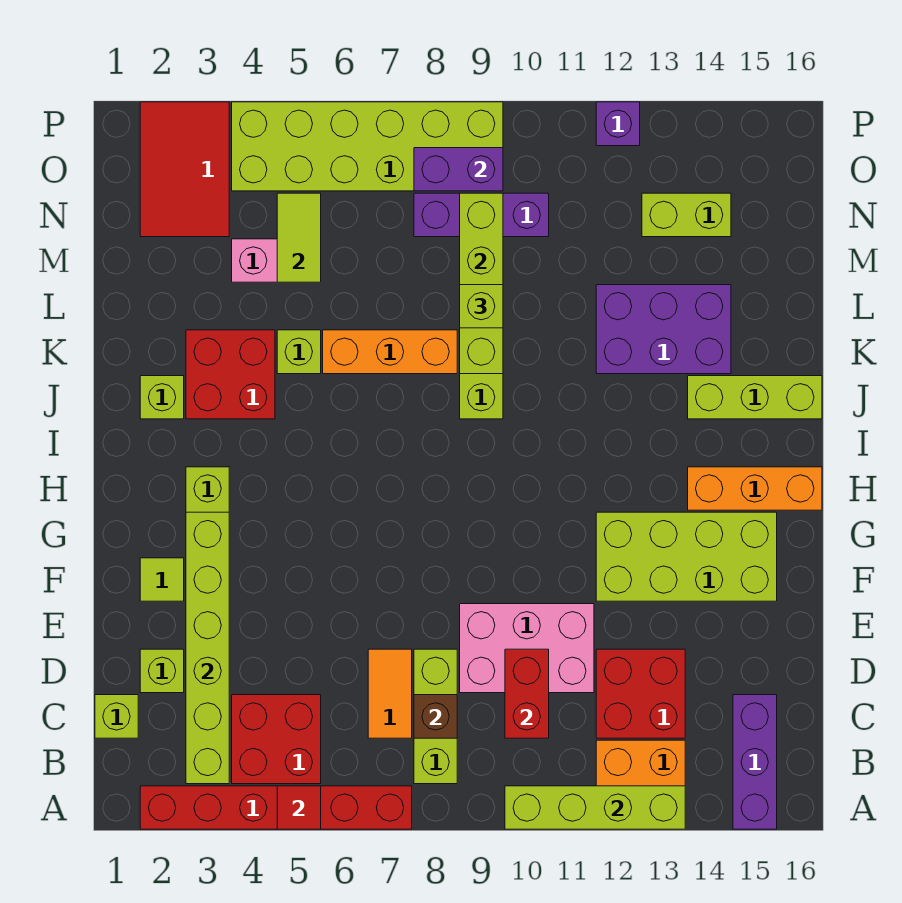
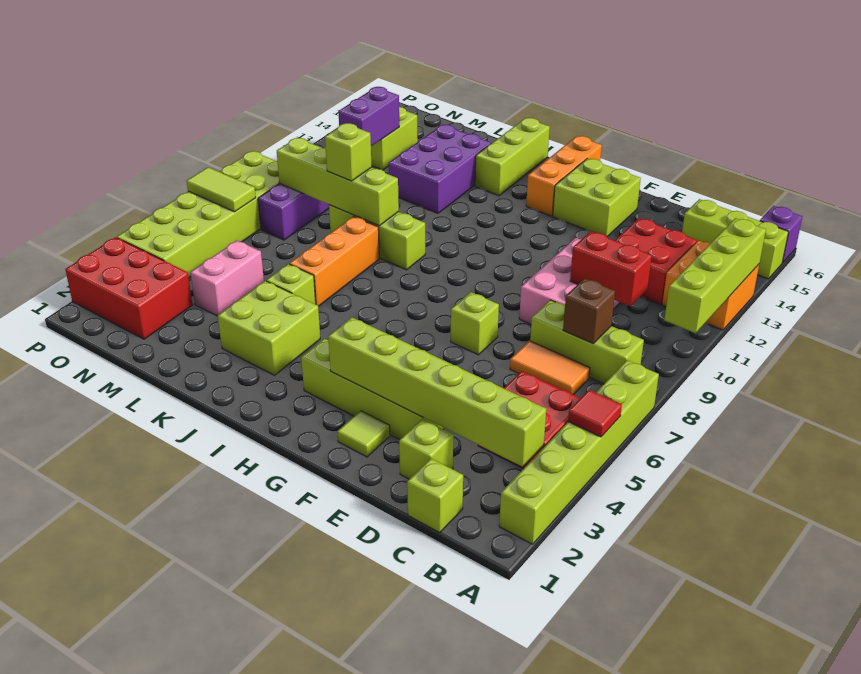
red 1x6 brick [140,786,412,829] -> lime 1x6 brick [499,360,659,544]
purple 1x3 brick [733,695,777,829] -> lime 1x3 brick [682,199,789,279]
lime 2x4 brick [596,512,777,601] -> lime 2x2 brick [553,159,641,236]
lime 1x1 brick [140,376,184,419] -> lime 1x1 brick moved to [451,292,499,355]
red 2x2 brick [186,330,275,419] -> lime 2x2 brick [218,281,320,375]
lime 1x2 tile [277,193,321,282] -> lime 1x2 tile moved to [187,167,256,212]
red 2x3 tile [140,102,229,237] -> red 2x3 brick [65,237,192,339]
purple 1x2 brick [414,148,503,191] -> purple 1x2 brick moved to [338,87,399,146]
purple 1x1 brick [596,102,640,146] -> purple 1x1 brick moved to [760,206,803,263]

